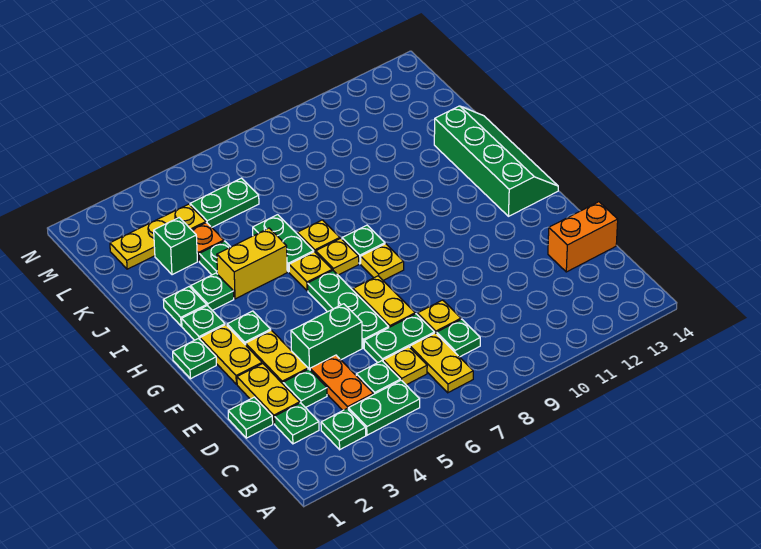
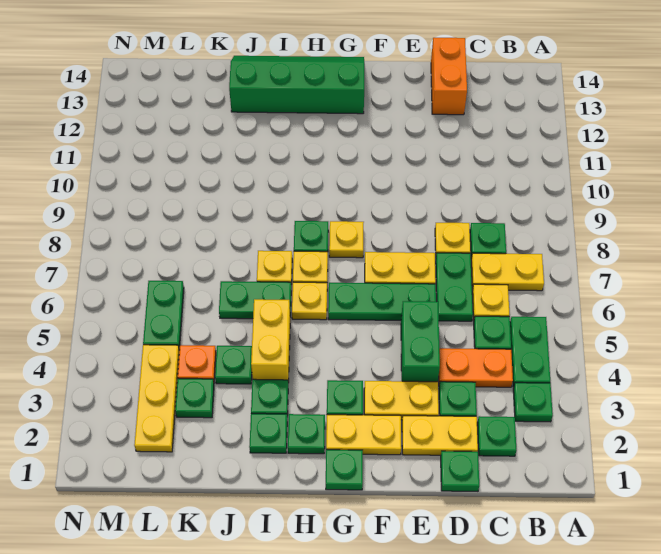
green 1x1 brick [154,218,197,275] -> green 1x1 plate [175,379,214,418]

